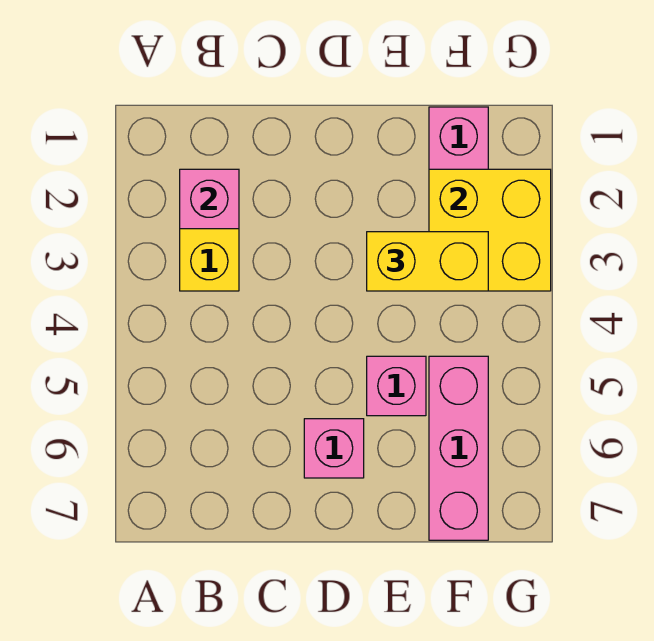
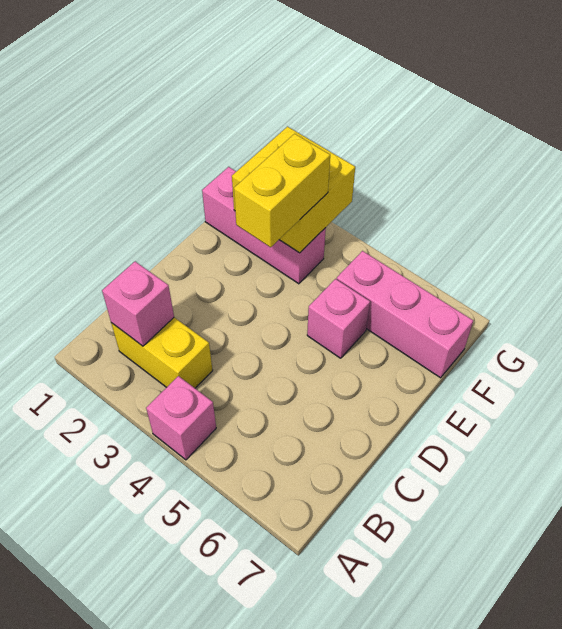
pink 1x1 brick [304,419,364,478] -> pink 1x1 brick moved to [146,376,216,460]

